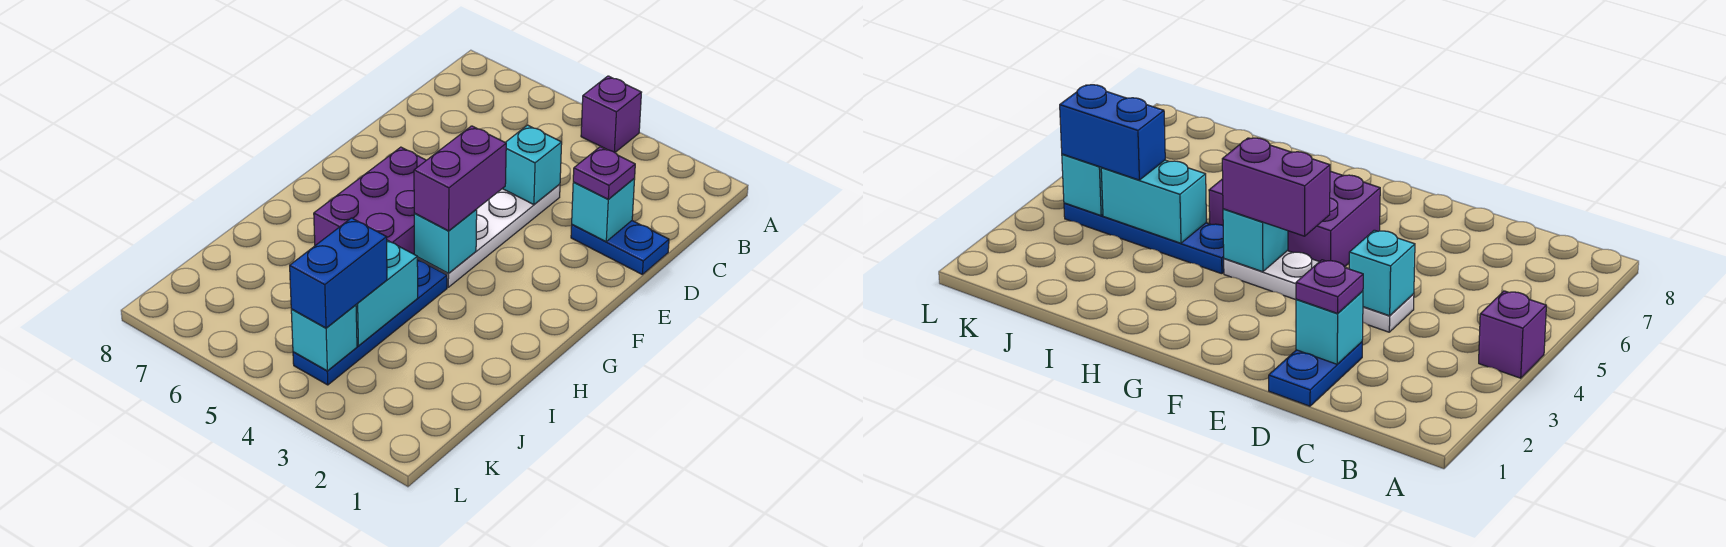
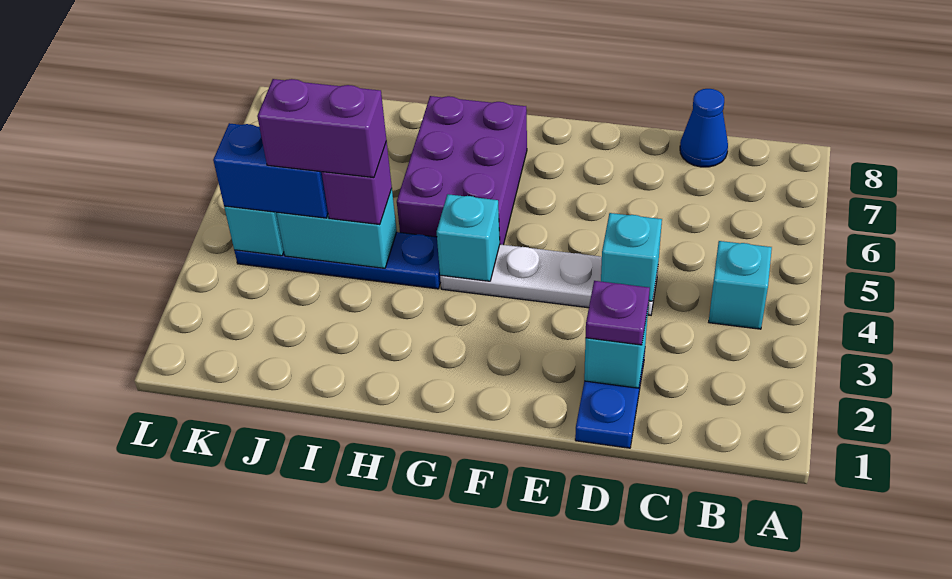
purple 1x1 brick [581,76,642,152] -> purple 1x1 brick moved to [322,141,392,225]
none -> cyan 1x1 brick [709,241,772,329]
none -> blue 1x1 cone [680,89,728,167]
purple 1x2 brick [414,126,506,231] -> purple 1x2 brick moved to [257,79,386,178]
purple 2x3 brick [314,147,426,254] -> purple 2x3 brick turned to [397,96,527,245]

